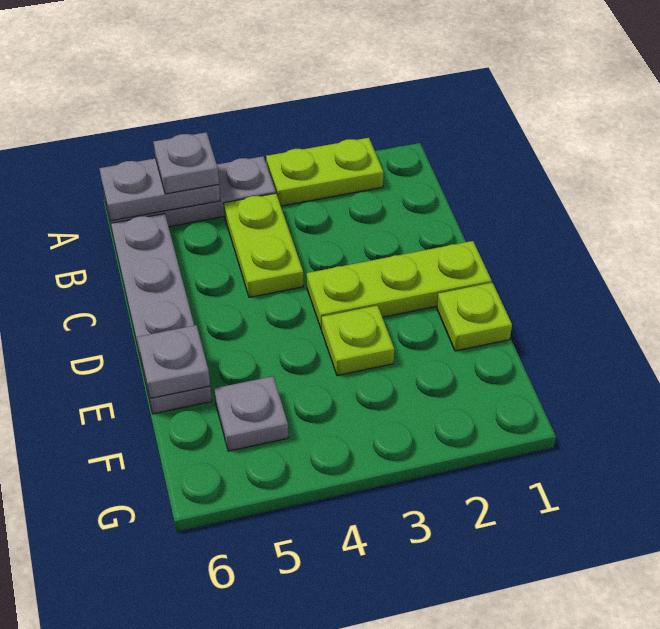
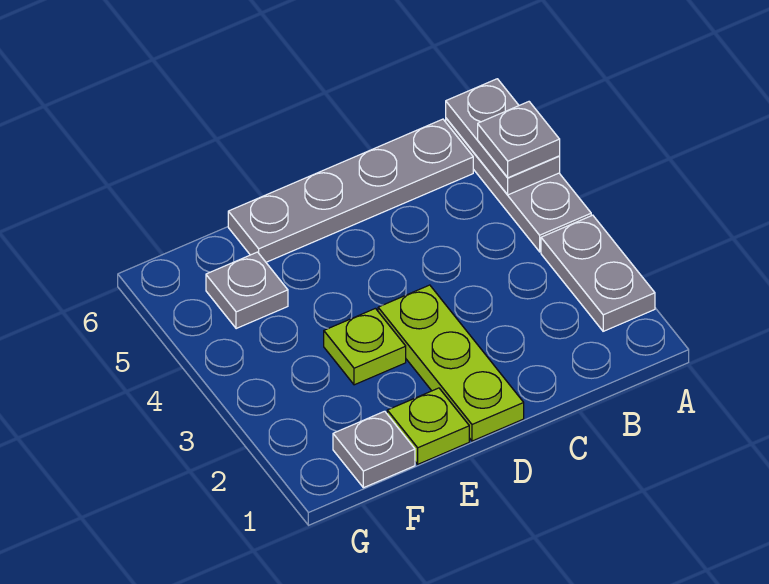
lime 1x2 plate [266,138,384,206] -> grey 1x2 plate [541,215,655,331]
lime 1x2 plate [224,193,303,297] -> none
grey 1x1 plate [137,325,210,398] -> grey 1x1 plate moved to [333,411,415,488]

